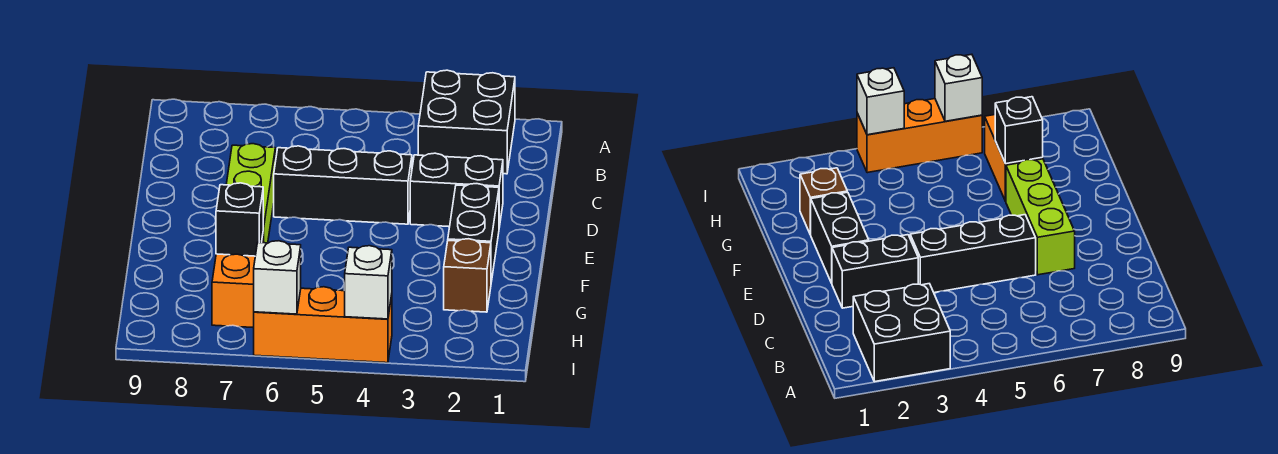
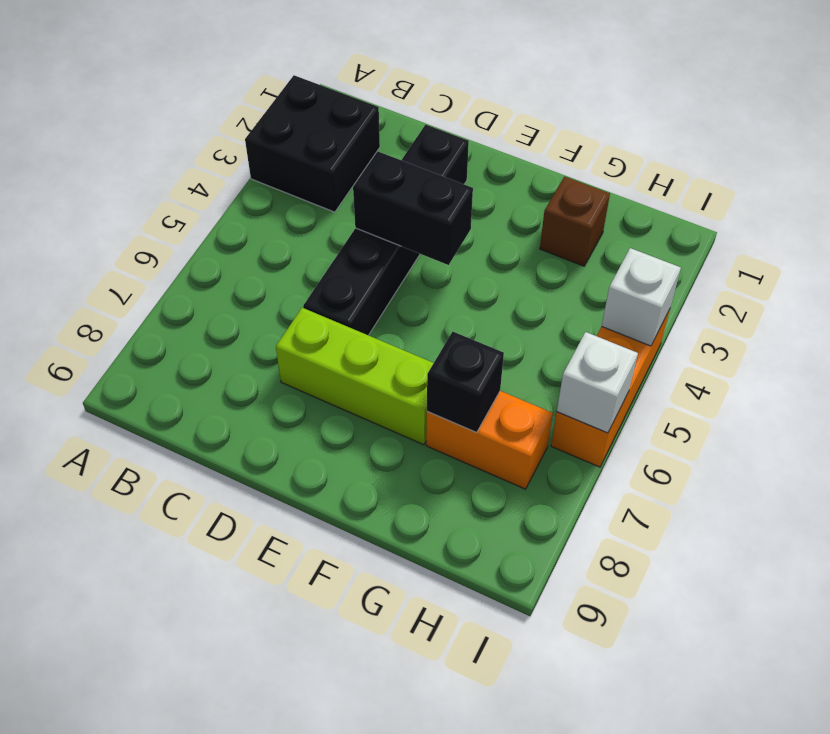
black 1x2 brick [448,184,499,282] -> black 1x2 brick moved to [353,151,473,265]

